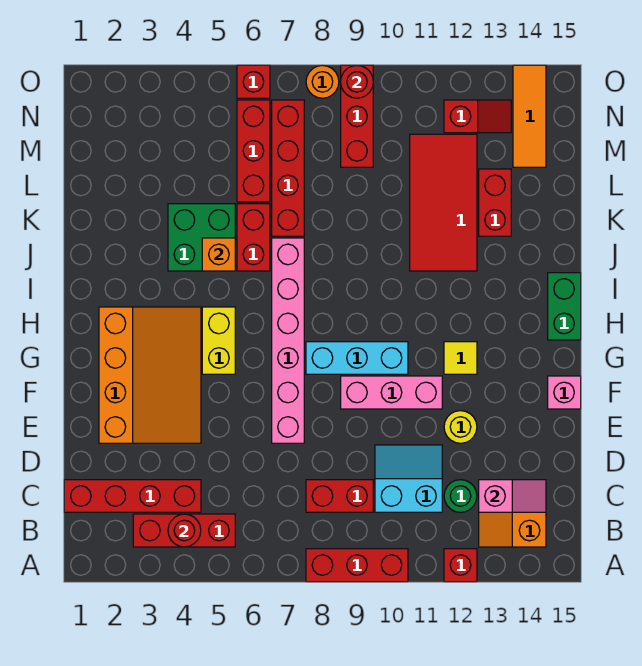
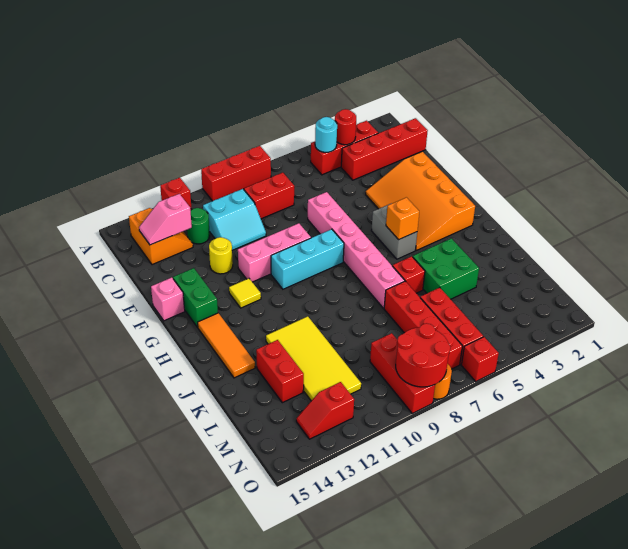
none -> cyan 1x1 round brick [315,117,337,152]
yellow 1x2 brick [202,307,235,374] -> grey 1x2 brick [371,203,417,259]
green 1x2 brick [548,273,581,340] -> green 1x2 brick moved to [173,268,218,327]
orange 1x1 brick [202,238,235,271] -> orange 1x1 brick moved to [386,197,419,240]
red 1x2 brick [237,204,270,271] -> red 1x1 brick [393,256,425,293]
red 2x4 tile [410,134,477,271] -> yellow 2x4 tile [266,316,361,401]
orange 1x3 tile [513,65,546,167] -> orange 1x3 tile moved to [198,313,255,378]
red 1x1 round brick [341,65,373,98] -> red 2x2 round brick [396,323,450,387]

